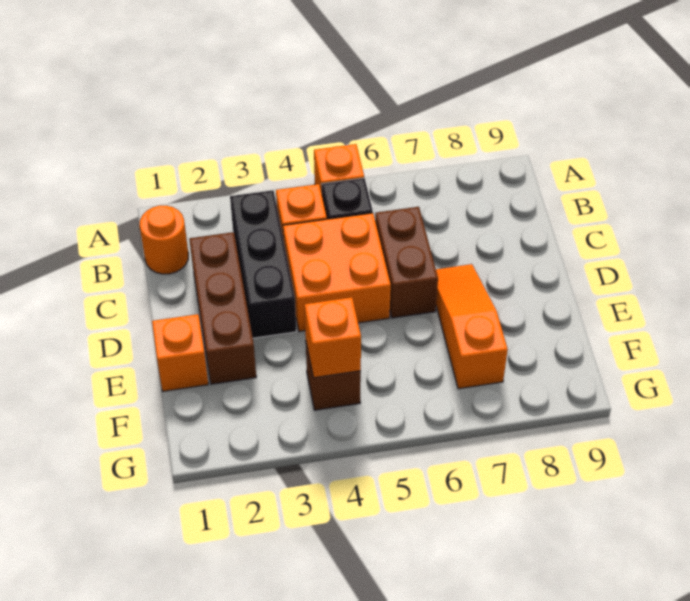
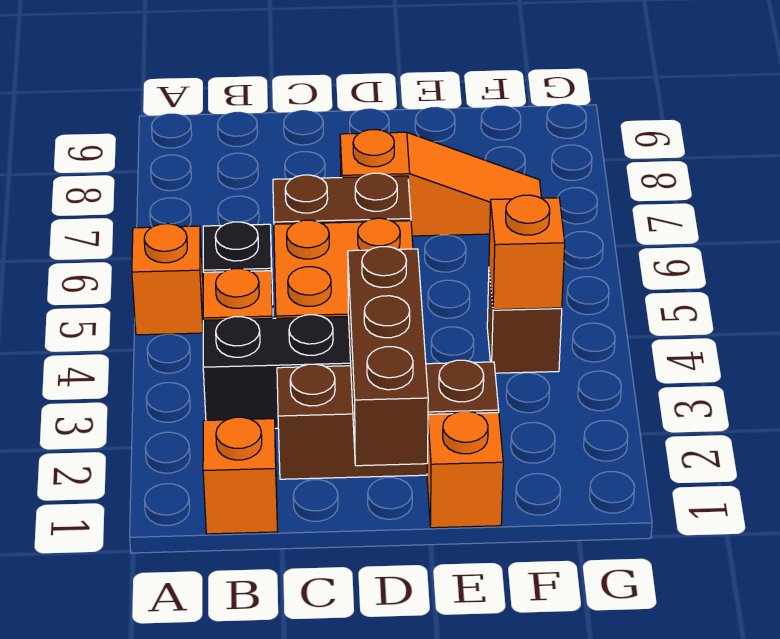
orange 1x1 round brick [140,206,188,274] -> orange 1x1 brick [203,417,278,534]
none -> brown 1x3 brick [348,247,428,466]
orange 1x3 slope [436,264,508,389] -> orange 1x3 slope turned to [340,130,541,236]

